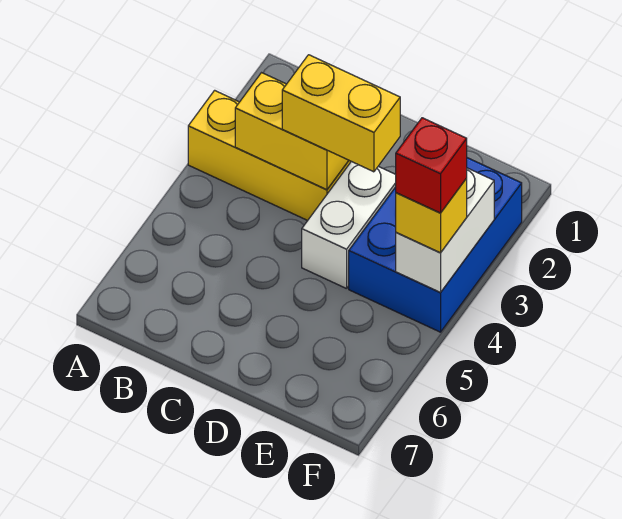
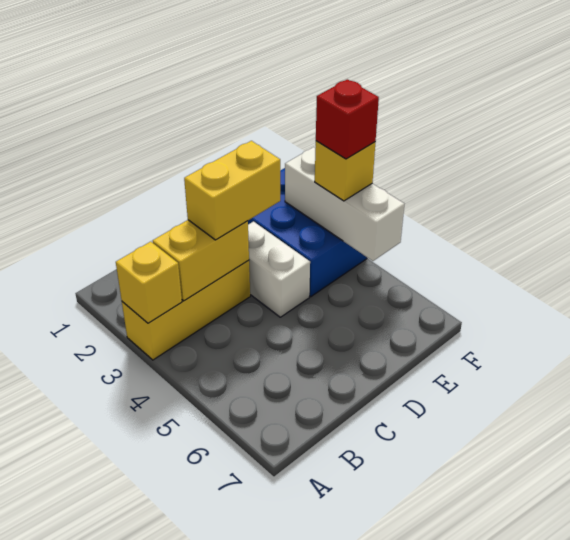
none -> yellow 1x1 brick [116,242,182,323]
white 1x2 brick [396,168,494,292] -> white 1x3 brick [285,147,404,261]

